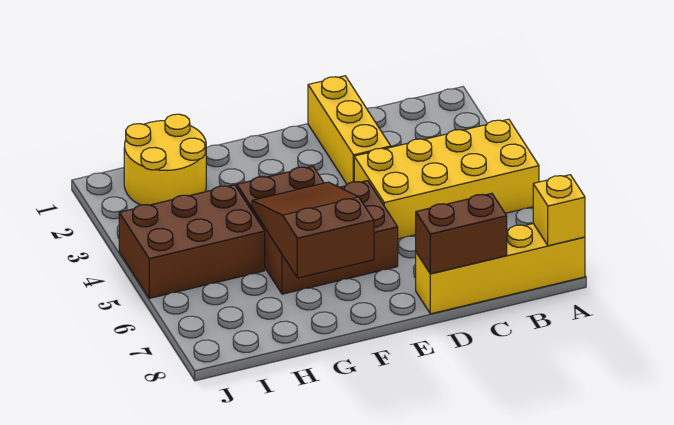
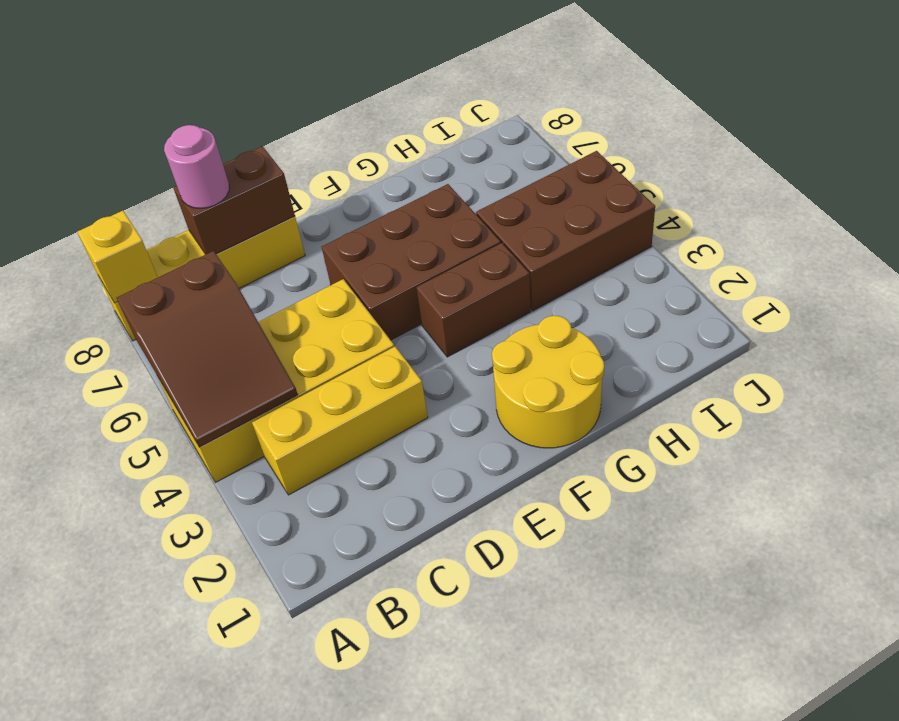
none -> pink 1x1 round brick [164,125,229,209]
yellow 1x3 brick [308,76,391,184] -> yellow 1x3 brick turned to [252,347,428,495]
brown 2x3 slope [252,182,374,278] -> brown 2x3 slope moved to [116,251,298,447]
yellow 2x2 round brick [124,114,206,205] -> yellow 2x2 round brick moved to [492,316,604,448]

